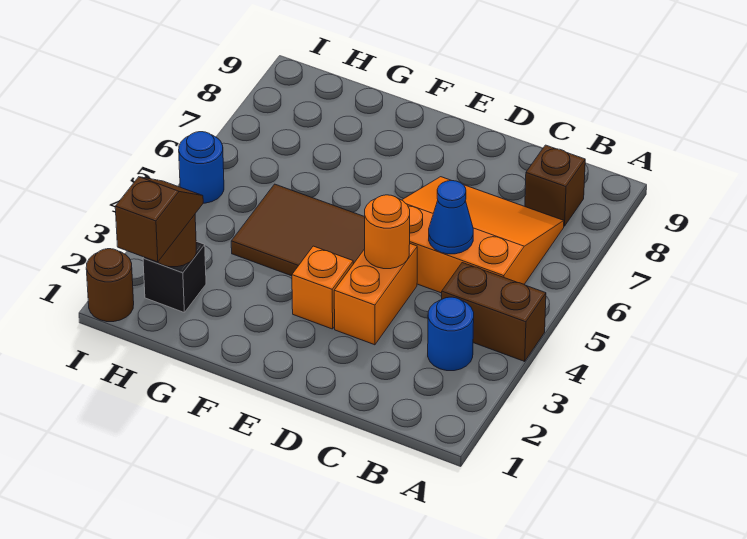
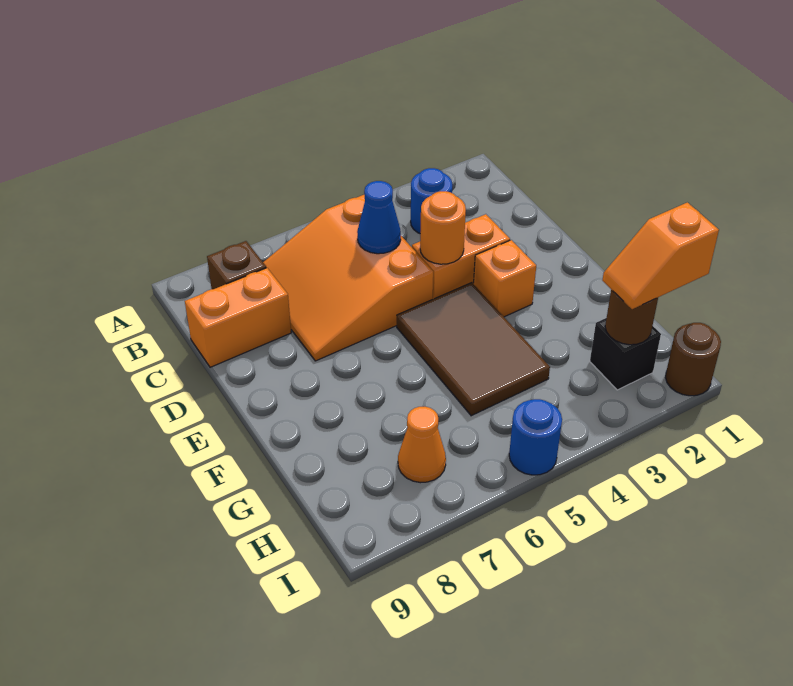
brown 1x2 brick [442,263,546,361] -> none
none -> orange 1x2 brick [185,268,291,367]
brown 1x2 slope [115,177,203,262] -> orange 1x2 slope [602,202,719,309]
none -> orange 1x1 cone [398,407,446,483]

